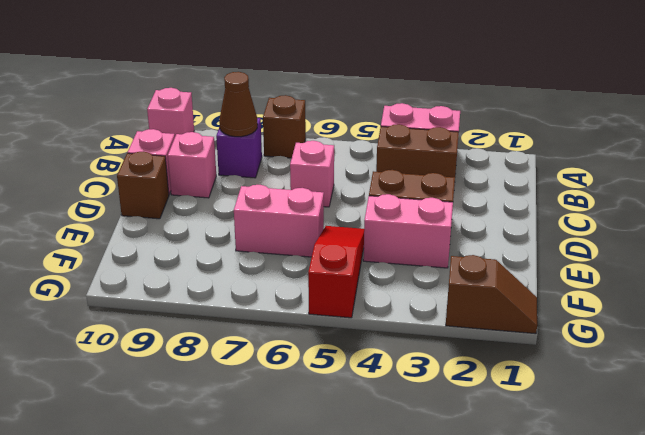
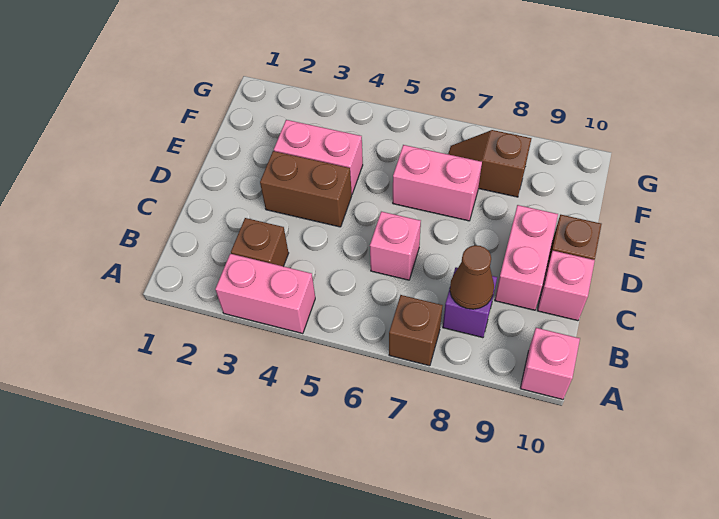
brown 1x2 brick [376,124,459,186] -> brown 1x1 brick [231,218,289,266]
pink 1x1 brick [168,132,216,198] -> pink 1x2 brick [495,205,558,310]
red 1x3 slope [308,226,364,318] -> none
brown 1x2 slope [446,255,537,334] -> brown 1x2 slope moved to [448,130,532,197]

